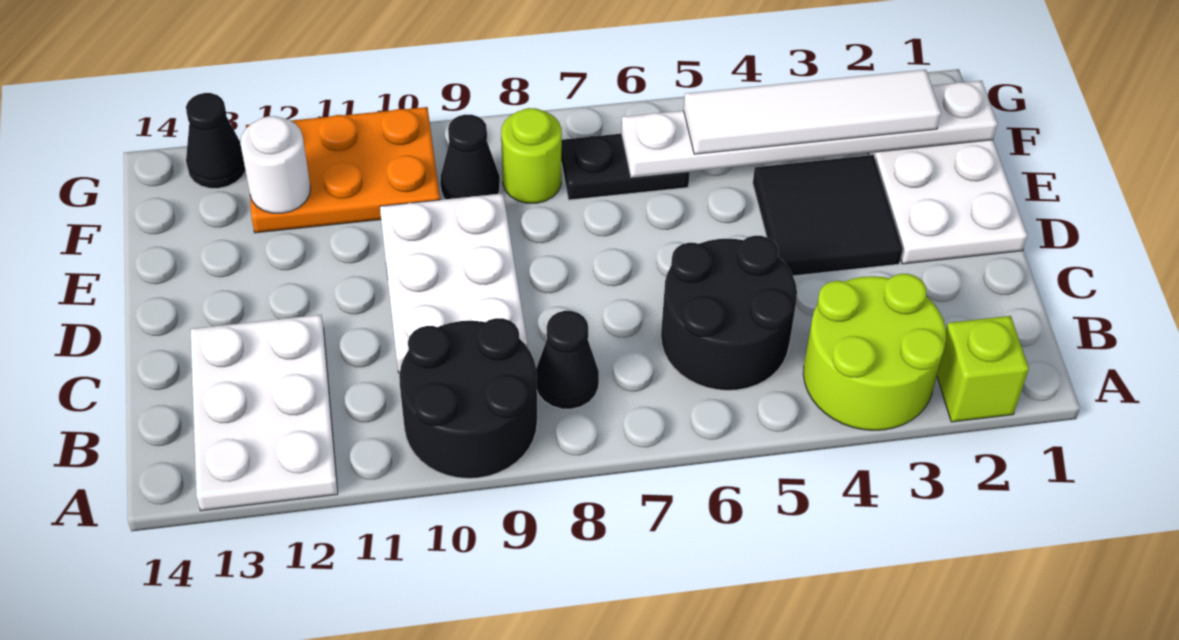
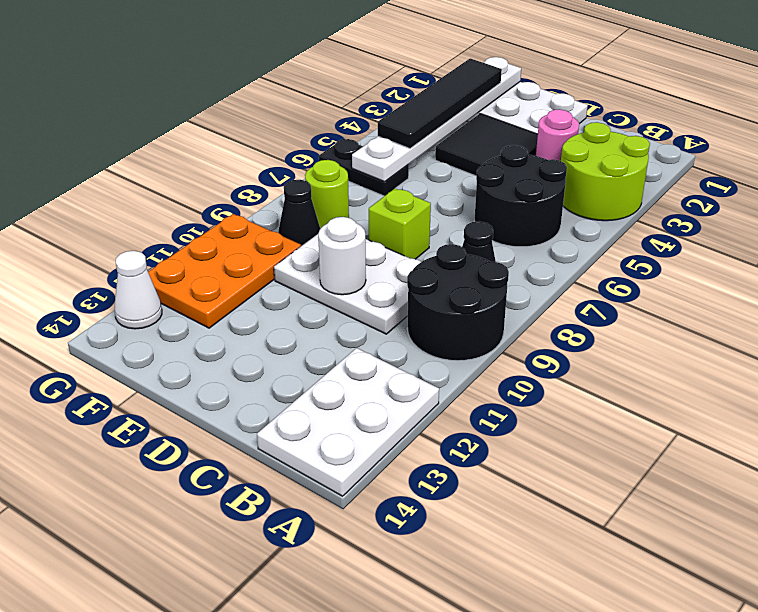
lime 1x1 brick [937,316,1029,422] -> lime 1x1 brick moved to [369,189,431,259]
white 2x3 plate [190,315,338,511] -> white 2x3 plate turned to [257,348,439,496]
none -> pink 1x1 round brick [536,109,579,161]
white 1x4 tile [684,70,941,154] -> black 1x4 tile [378,58,502,148]
black 1x2 plate [561,134,690,200] -> black 1x2 plate turned to [319,139,409,196]
white 1x1 round brick [240,116,311,213] -> white 1x1 round brick moved to [318,217,366,295]
black 1x1 cone [186,93,246,188] -> white 1x1 cone [114,251,162,329]

